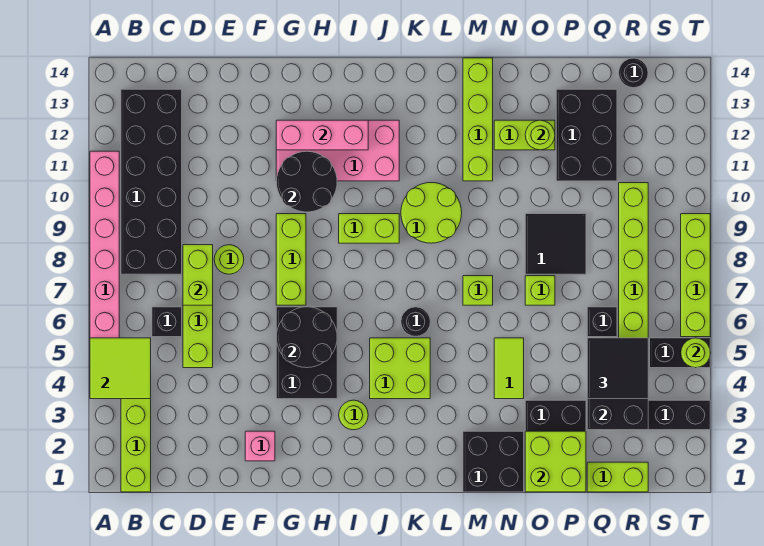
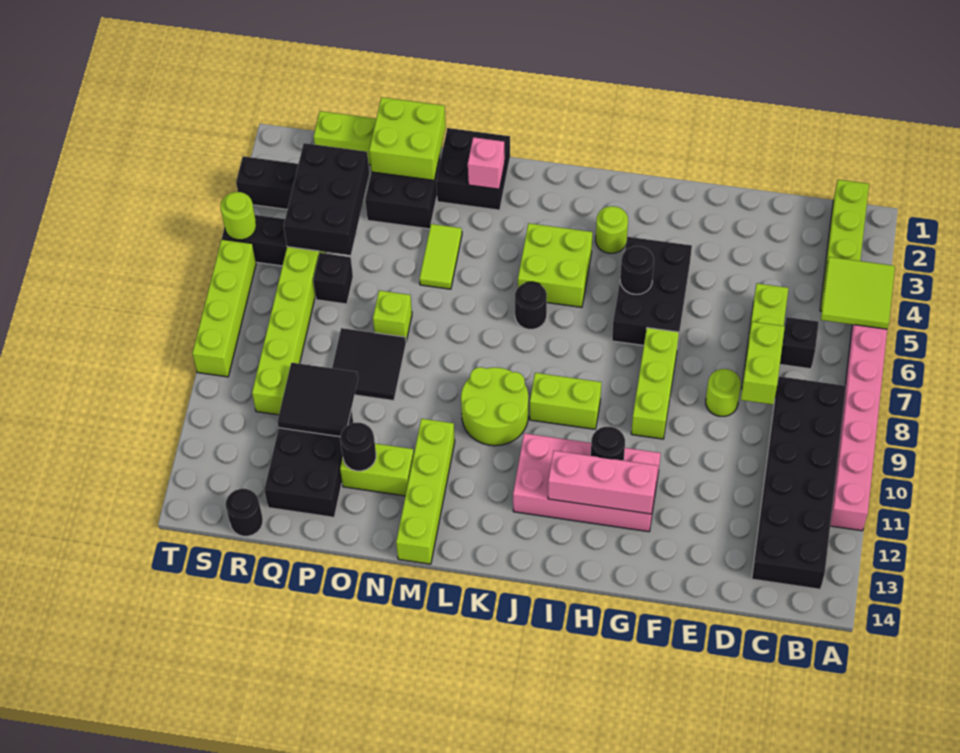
pink 1x1 brick [245,431,275,461] -> pink 1x1 brick moved to [468,137,505,189]
black 2x2 round brick [276,307,337,368] -> black 1x1 round brick [620,246,654,294]
black 2x2 round brick [276,151,337,212] -> black 1x1 round brick [591,427,625,460]
lime 1x1 brick [463,276,493,305] -> none
lime 1x1 round brick [525,120,555,150] -> black 1x1 round brick [340,423,376,471]
black 2x2 tile [587,338,648,399] -> black 2x2 tile moved to [277,363,358,437]

